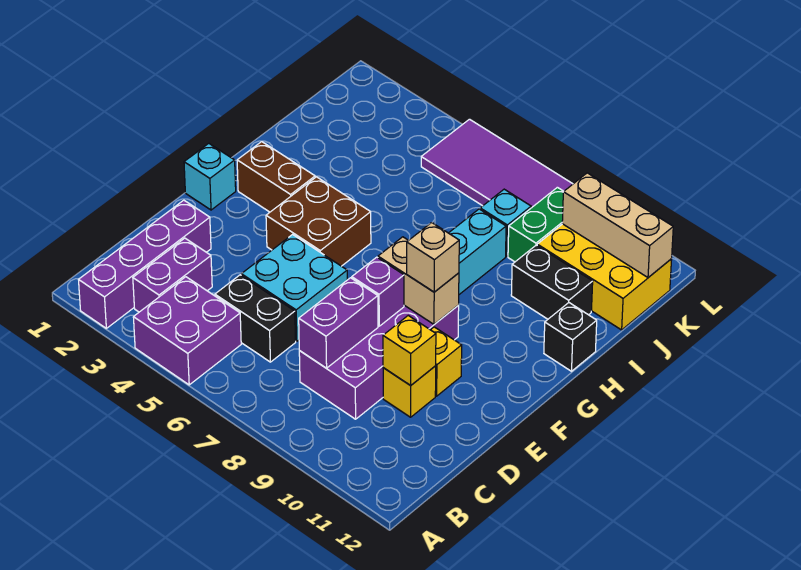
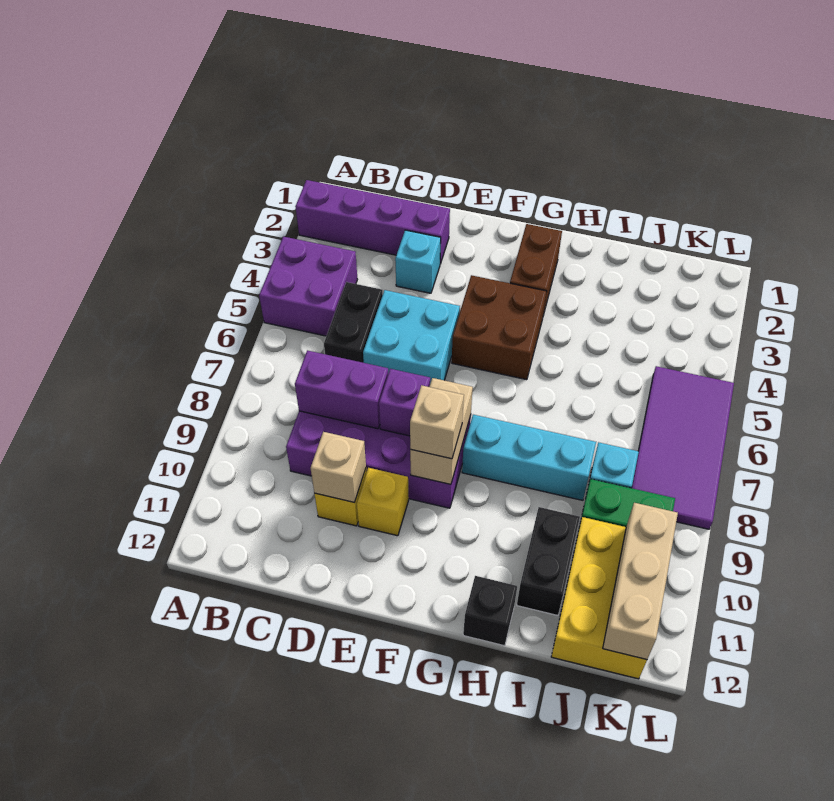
purple 1x2 brick [133,238,212,312] -> none
yellow 1x1 brick [383,316,436,385] -> tan 1x1 brick [311,432,366,503]
cyan 1x1 brick [184,143,236,210] -> cyan 1x1 brick moved to [395,230,441,293]

